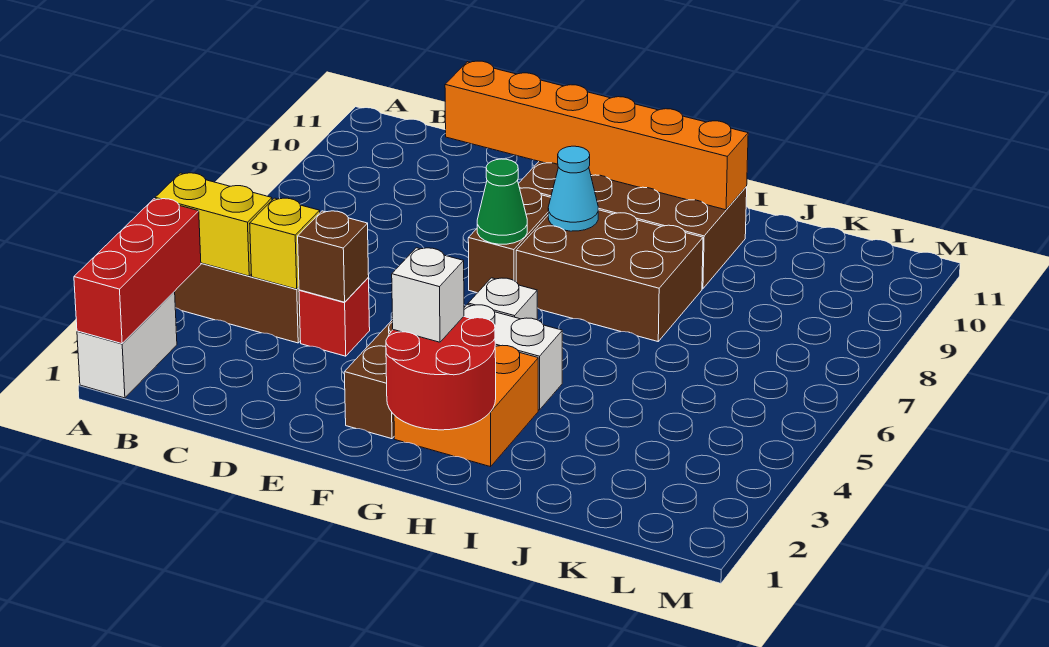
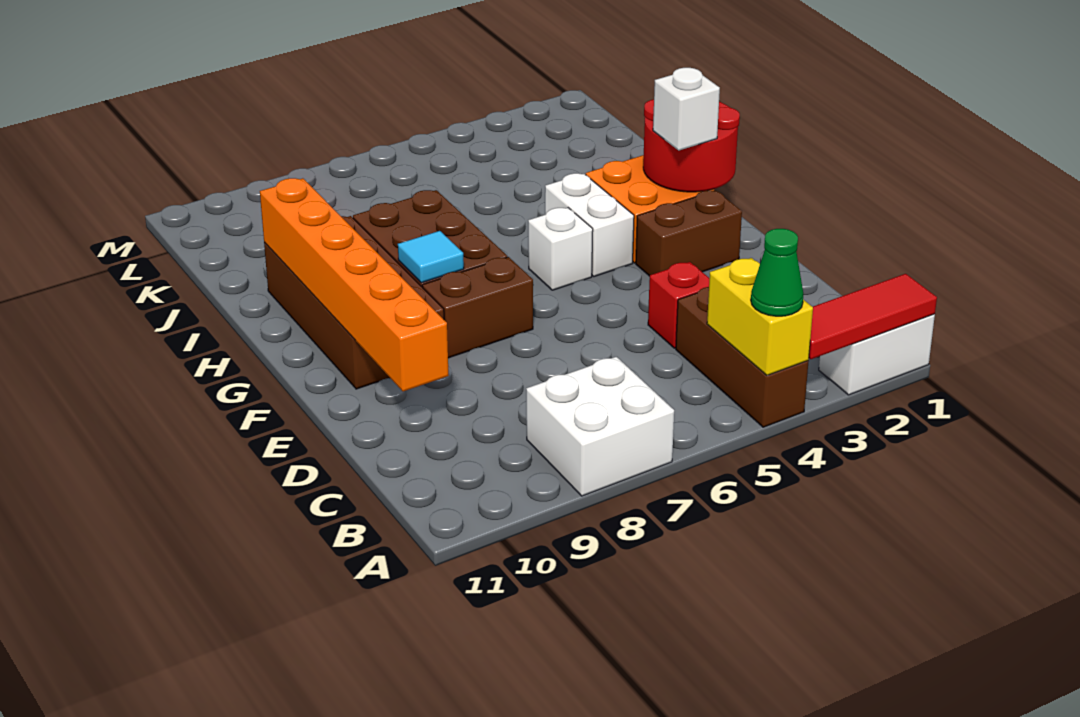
red 1x3 brick [74,199,201,344] -> red 1x3 tile [809,274,937,359]
none -> white 2x2 brick [526,357,674,496]
yellow 1x1 brick [250,198,320,289] -> none
brown 1x1 brick [298,211,369,302] -> none
green 1x1 cone [477,159,527,244] -> green 1x1 cone moved to [751,229,803,316]
cyan 1x1 cone [548,146,598,231] -> cyan 1x1 tile [398,231,464,283]

